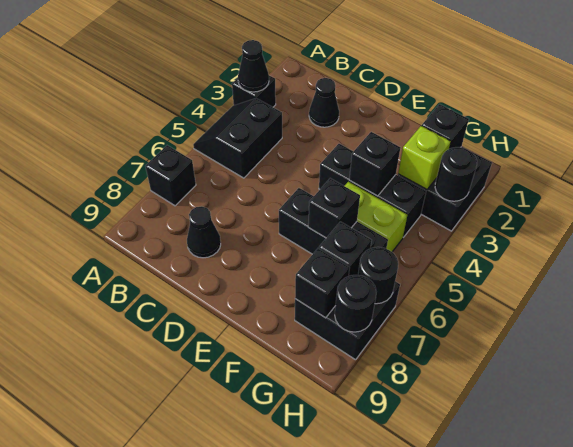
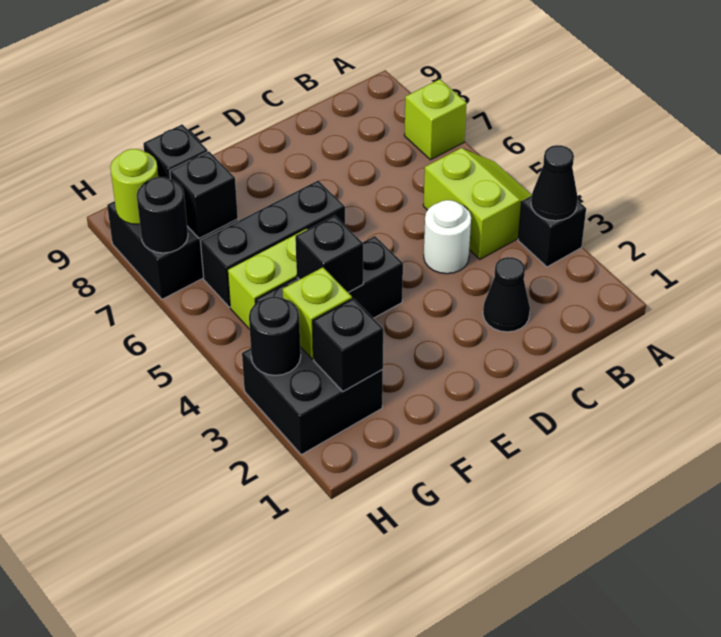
black 2x2 slope [193,98,282,178] -> lime 2x2 slope [423,148,532,259]
black 1x1 brick [145,145,196,206] -> lime 1x1 brick [404,79,467,160]
none -> white 1x1 round brick [424,200,471,274]
black 1x1 cone [187,206,221,258] -> none
black 1x1 brick [308,178,360,238] -> none
black 1x1 round brick [335,275,376,332] -> lime 1x1 round brick [110,149,158,224]

